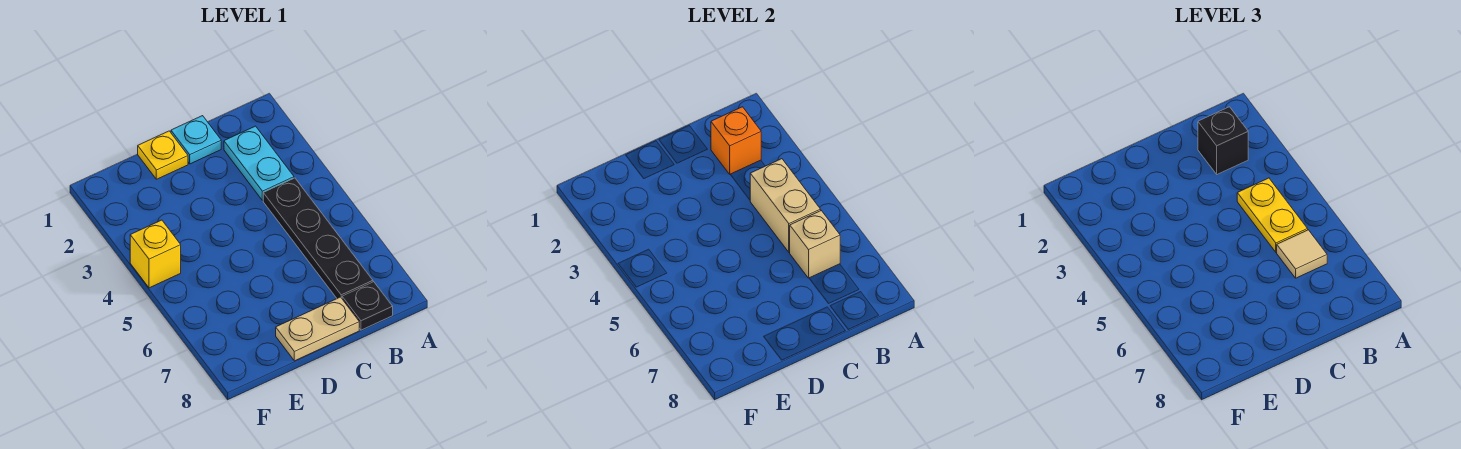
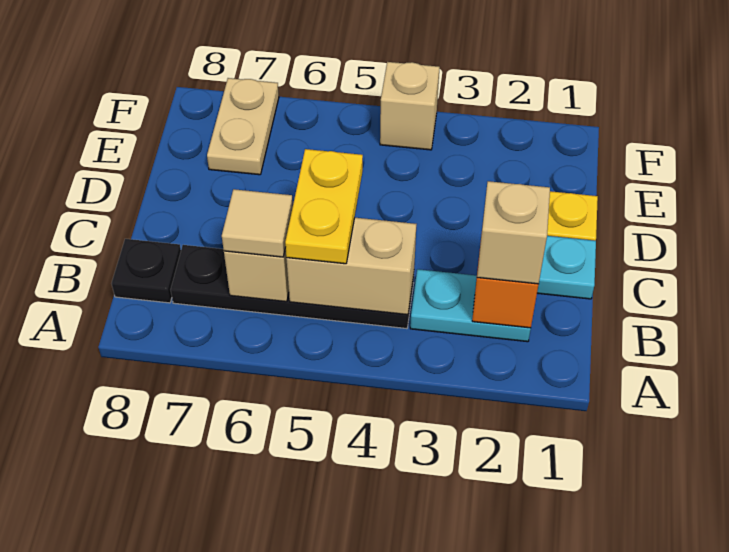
black 1x1 brick [1198,107,1248,174] -> tan 1x1 brick [477,181,550,284]
yellow 1x2 plate [1237,178,1308,252] -> yellow 1x2 plate turned to [285,149,363,264]
tan 1x2 plate [276,297,359,361] -> tan 1x2 plate moved to [207,78,279,175]
yellow 1x1 brick [130,220,181,288] -> tan 1x1 brick [380,62,440,150]

